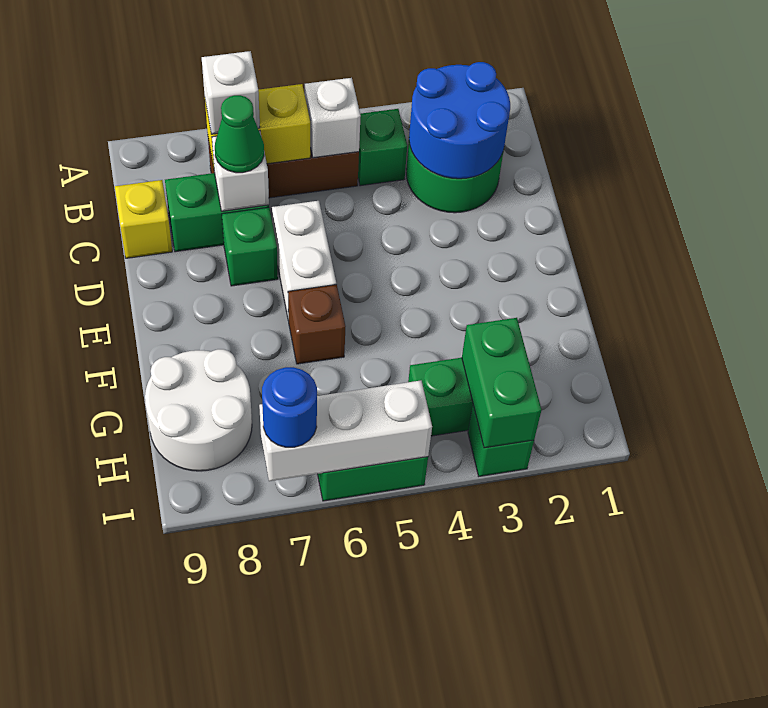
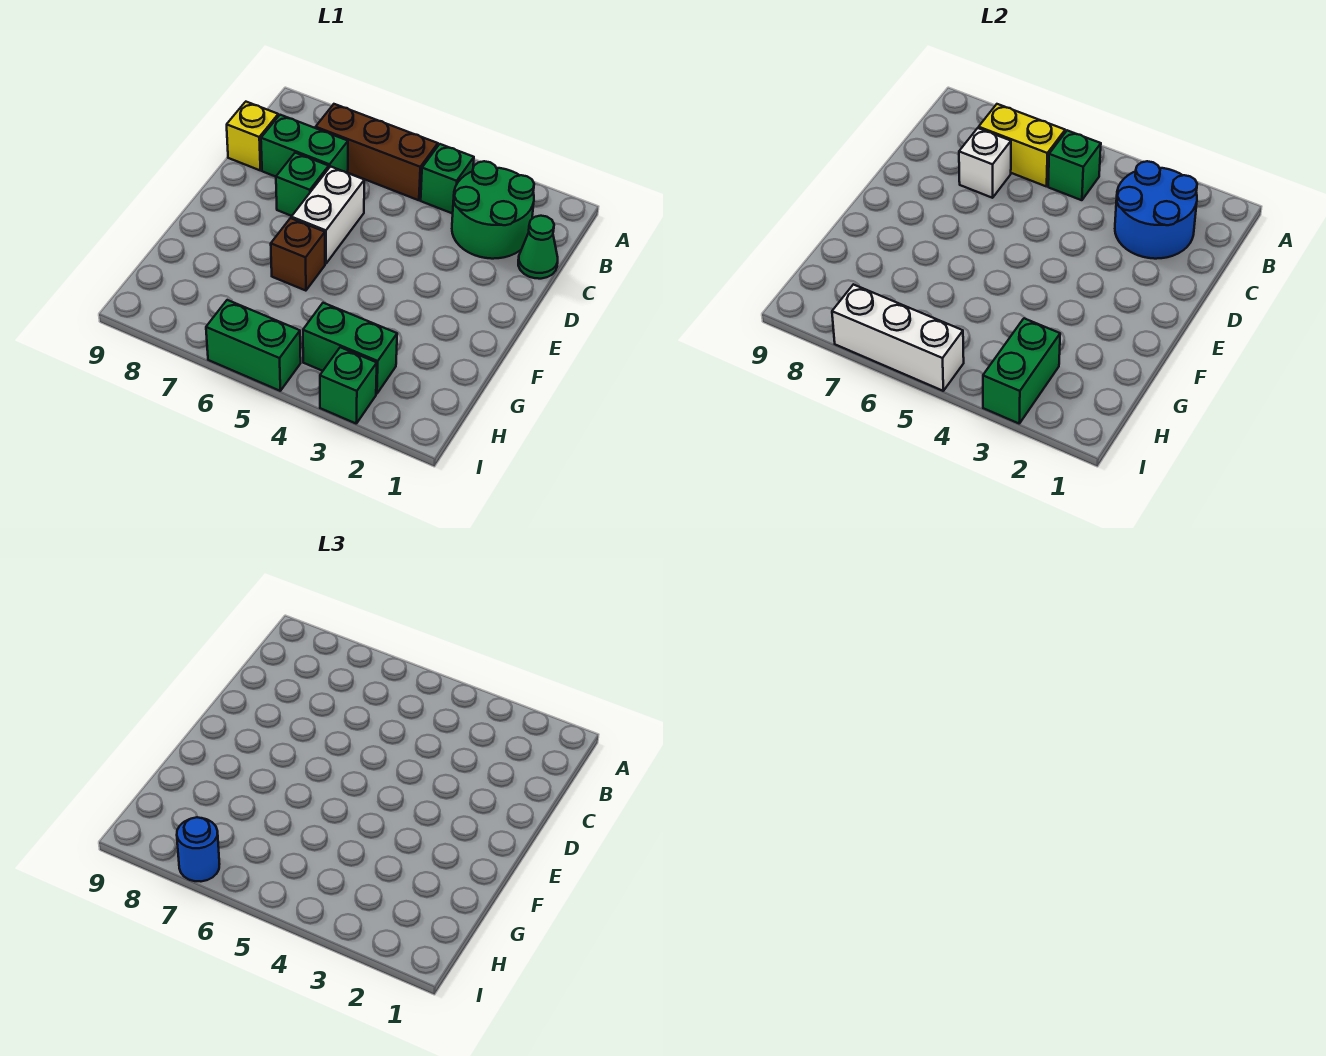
white 1x1 brick [305,78,361,158] -> green 1x1 brick [1048,130,1101,200]
white 1x1 brick [202,51,260,134] -> none
green 1x1 cone [215,95,264,173] -> green 1x1 cone moved to [518,216,558,279]
white 2x2 round brick [145,349,252,471] -> none

